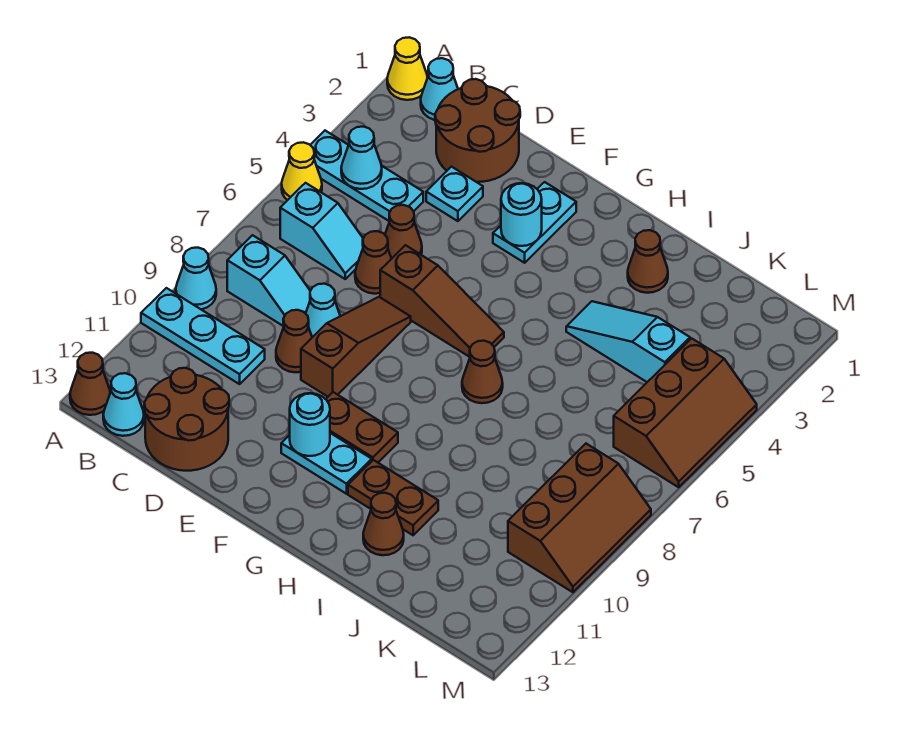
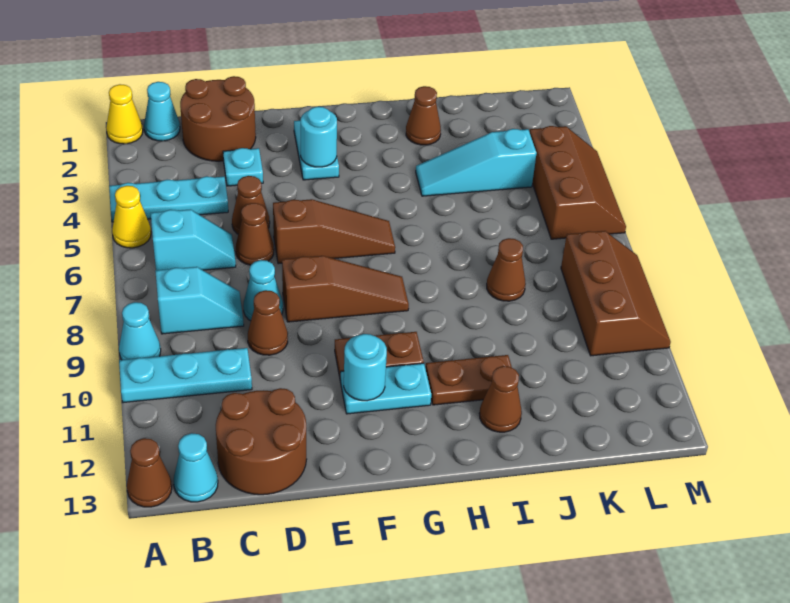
cyan 1x1 cone [341,127,382,189] -> none
brown 1x3 slope [301,297,411,397] -> brown 1x3 slope turned to [282,256,409,322]
brown 1x1 cone [462,341,503,403] -> brown 1x1 cone moved to [487,238,526,301]

